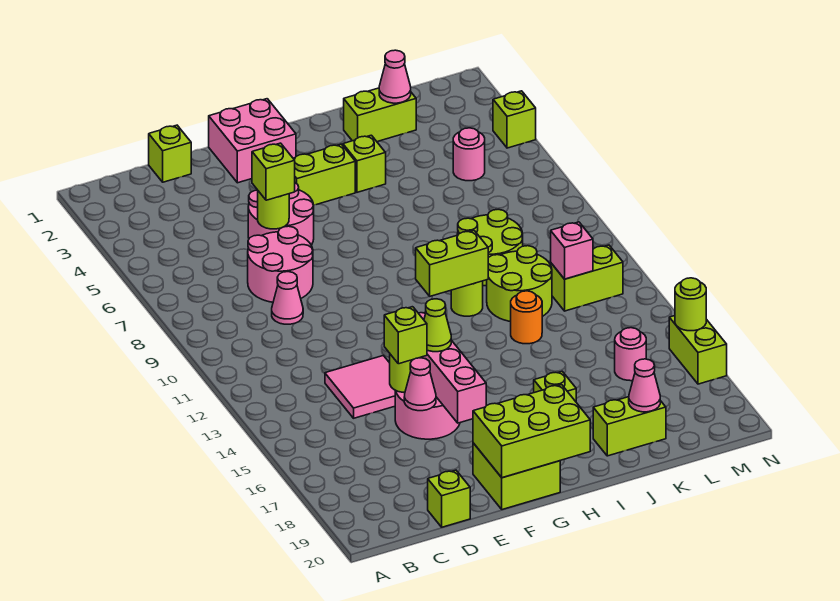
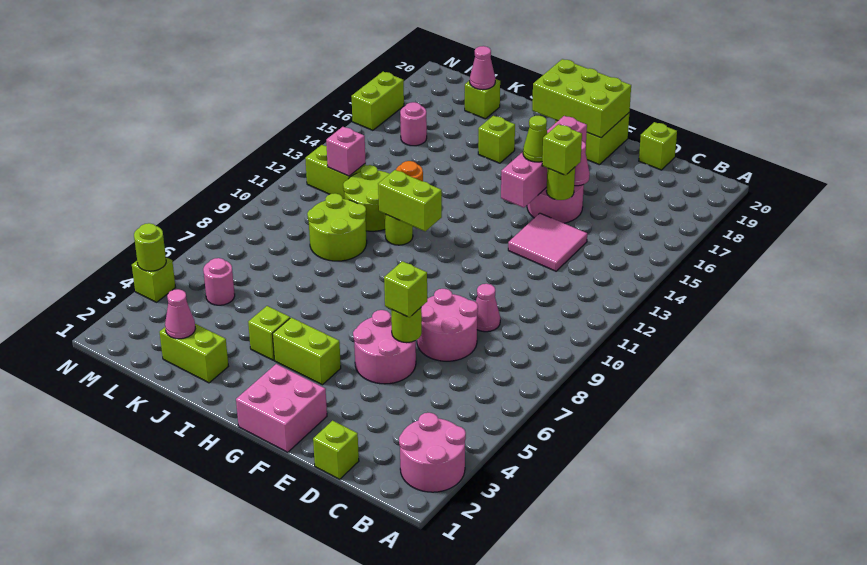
none -> pink 2x2 round brick [399,413,466,492]
lime 1x2 brick [593,397,666,456] -> lime 1x1 brick [465,79,500,119]
lime 1x1 round brick [675,278,706,331] -> lime 1x1 round brick moved to [134,223,166,271]

